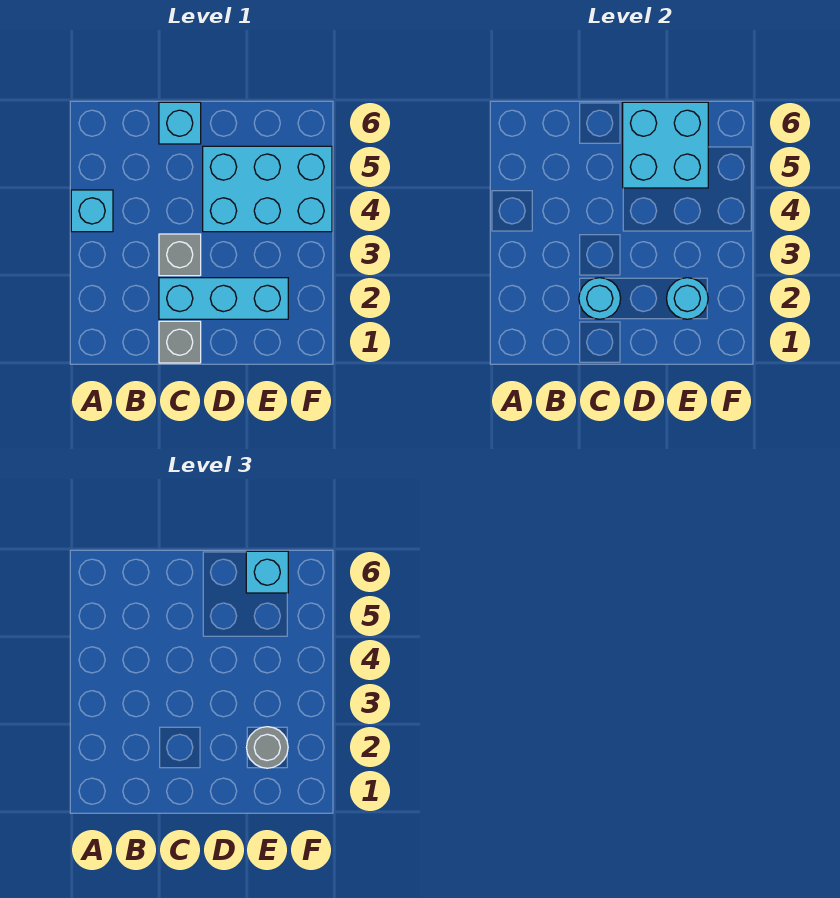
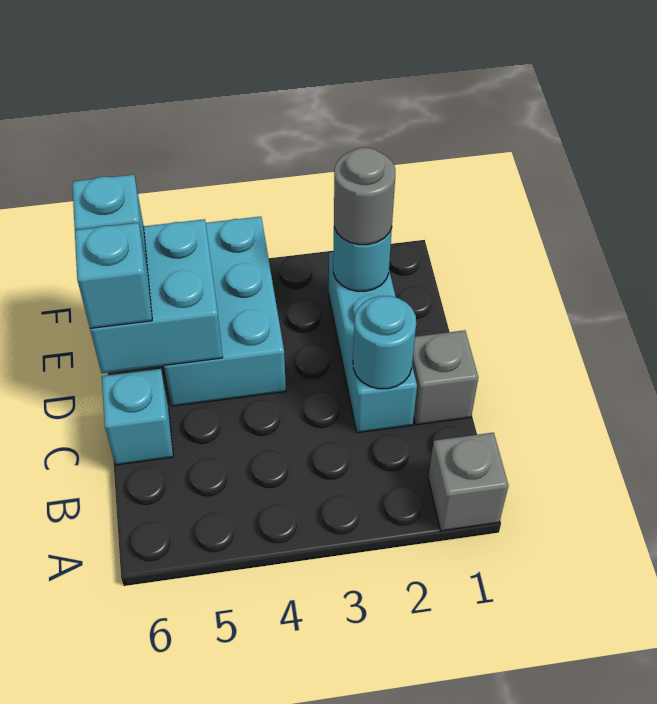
cyan 1x1 brick [71,190,113,232] -> cyan 1x1 brick moved to [75,223,152,328]
grey 1x1 brick [159,234,201,276] -> grey 1x1 brick moved to [428,433,508,531]

